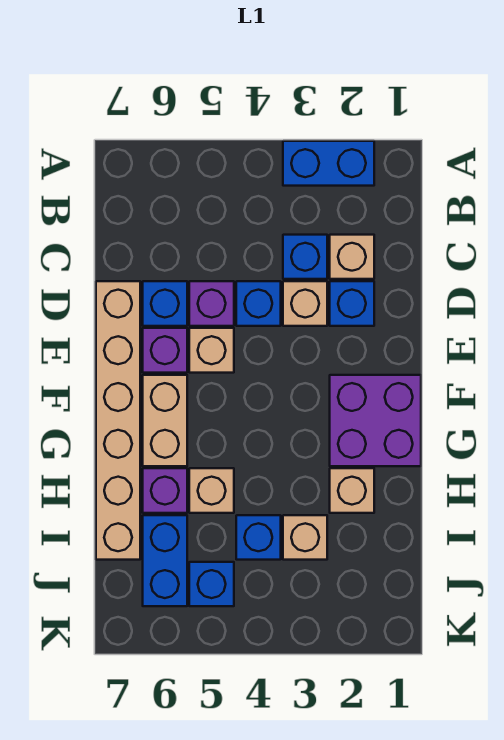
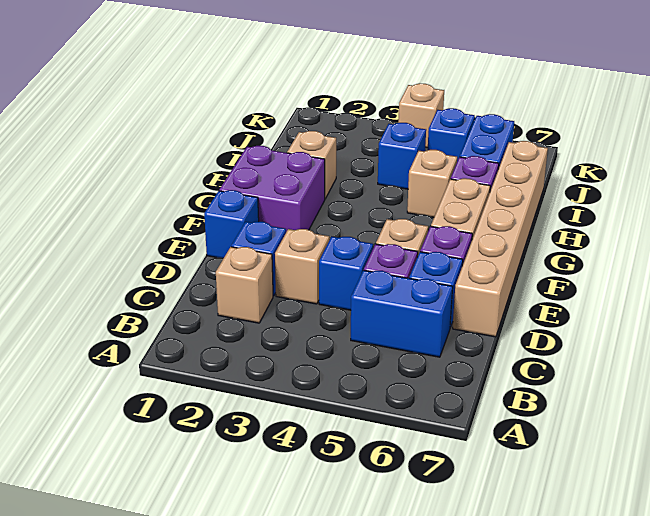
blue 1x2 brick [283,141,374,186] -> blue 1x2 brick moved to [351,270,453,357]
blue 1x1 brick [283,235,327,279] -> blue 1x1 brick moved to [204,190,259,258]
tan 1x1 brick [283,515,327,560] -> tan 1x1 brick moved to [398,83,444,148]

